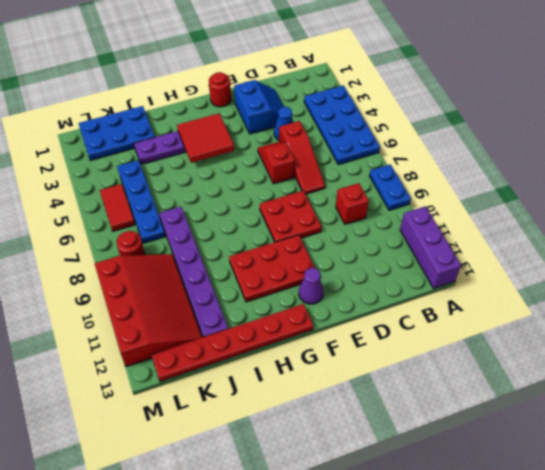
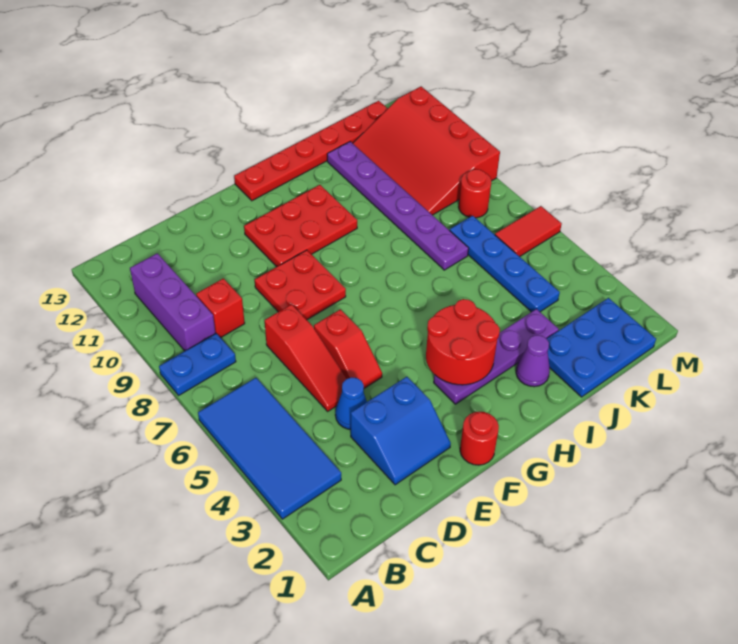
blue 2x4 plate [304,86,380,164] -> blue 2x4 tile [198,378,341,519]
blue 1x2 plate [369,164,411,210] -> blue 1x2 plate turned to [159,333,236,395]
purple 1x3 brick [400,206,461,288] -> purple 1x3 brick moved to [130,253,215,351]
blue 2x2 slope [234,80,284,134] -> blue 2x2 slope turned to [351,377,451,485]
red 1x3 slope [279,121,325,194] -> red 1x3 slope turned to [265,304,347,411]
purple 1x1 cone [299,268,323,304] -> purple 1x1 cone moved to [516,335,550,387]
red 2x2 tile [177,113,234,163] -> red 2x2 round brick [426,299,500,385]
red 1x2 tile [100,184,135,231] -> red 1x2 tile turned to [495,206,562,257]

